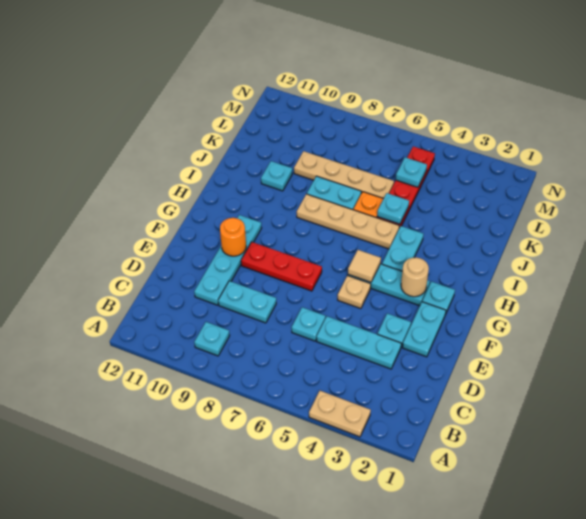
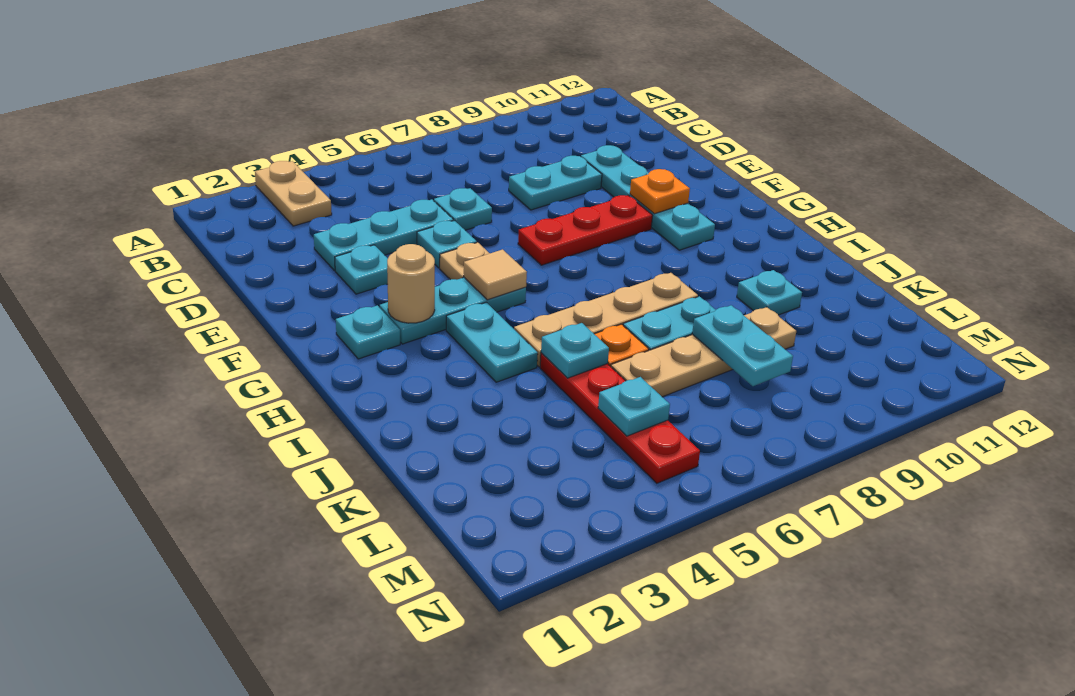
tan 1x2 plate [309,391,371,437] -> tan 1x2 plate turned to [255,161,332,226]
cyan 1x1 plate [194,322,230,356] -> cyan 1x1 plate moved to [417,221,477,268]
cyan 1x2 plate [403,302,446,357] -> cyan 1x2 plate moved to [692,305,793,386]
orange 1x1 round brick [220,218,246,256] -> orange 1x1 plate [630,169,690,214]

